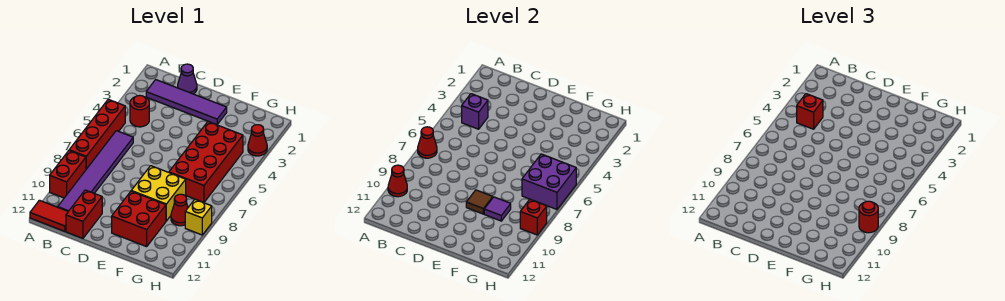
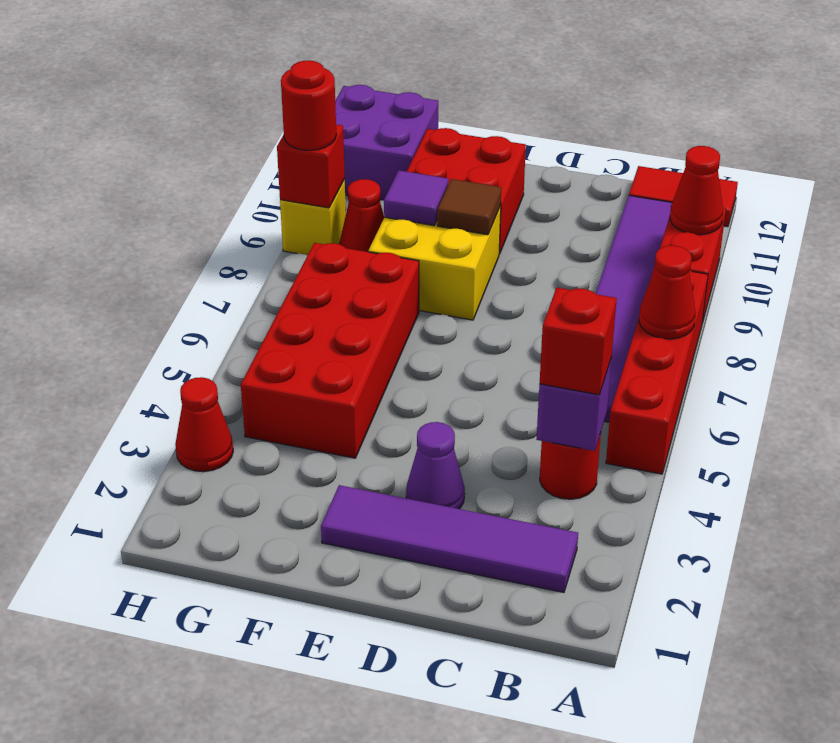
purple 1x1 cone [178,64,197,94] -> purple 1x1 cone moved to [406,422,465,509]
red 1x2 brick [66,190,102,239] -> none
purple 2x2 brick [522,154,576,209] -> purple 2x2 brick moved to [335,85,438,201]

